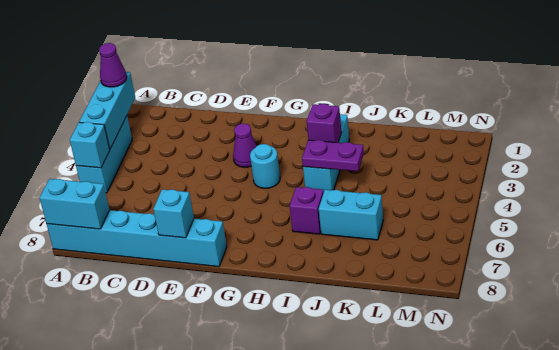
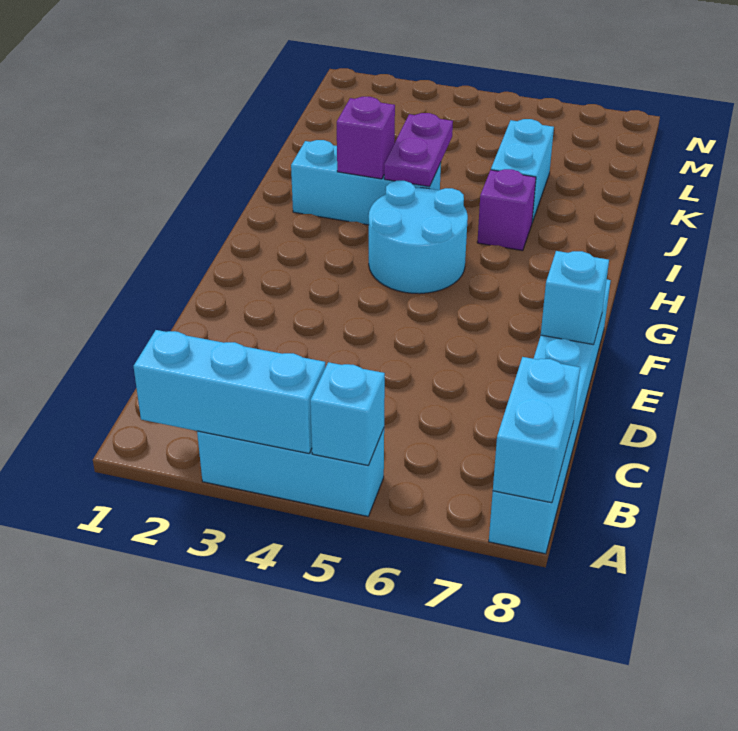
purple 1x1 cone [99,43,127,87] -> none
purple 1x1 cone [233,124,257,167] -> none
cyan 1x1 round brick [250,144,280,188] -> cyan 2x2 round brick [369,181,468,294]

